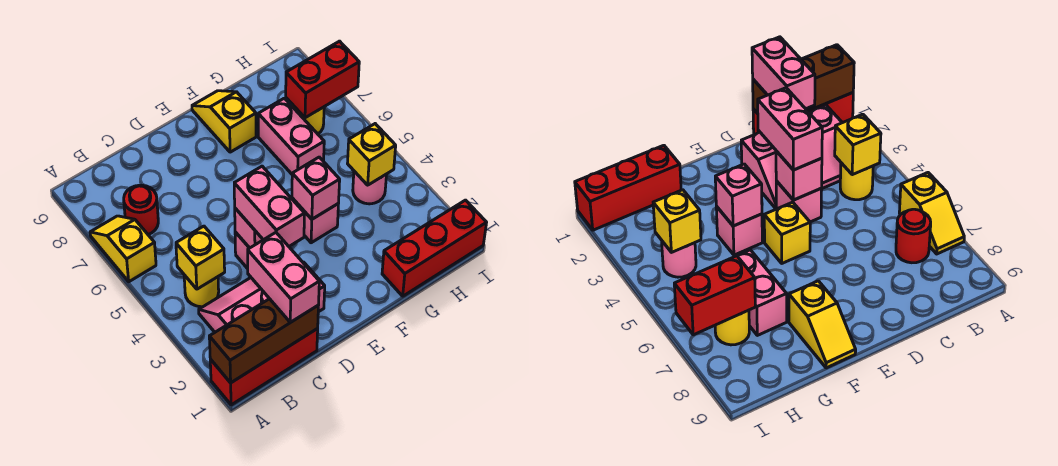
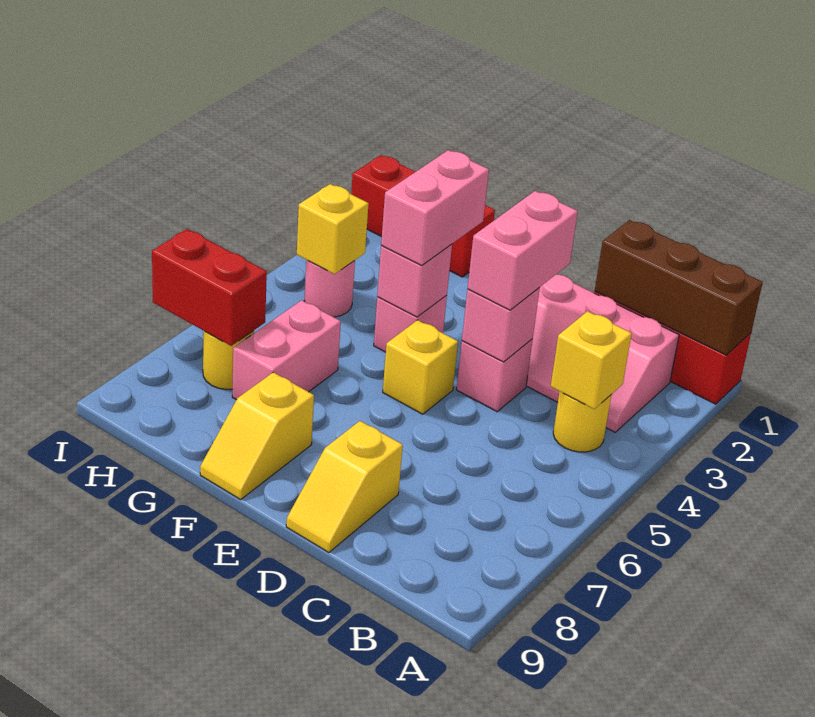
yellow 1x2 slope [90,216,156,282] -> yellow 1x2 slope moved to [286,421,403,553]
red 1x1 round brick [124,185,158,234] -> none
pink 1x2 brick [248,233,319,322] -> pink 1x2 brick moved to [381,150,489,266]

